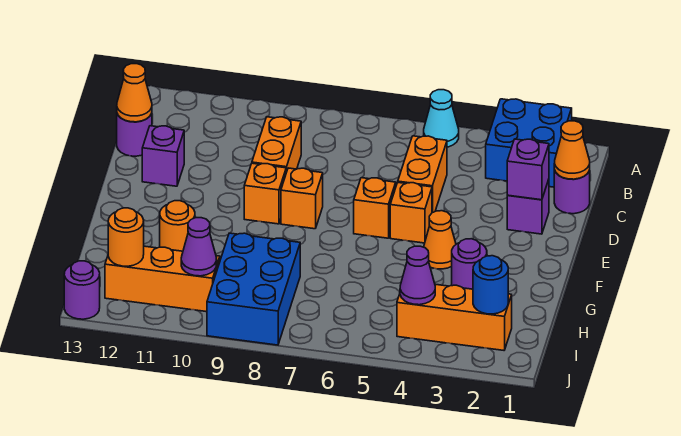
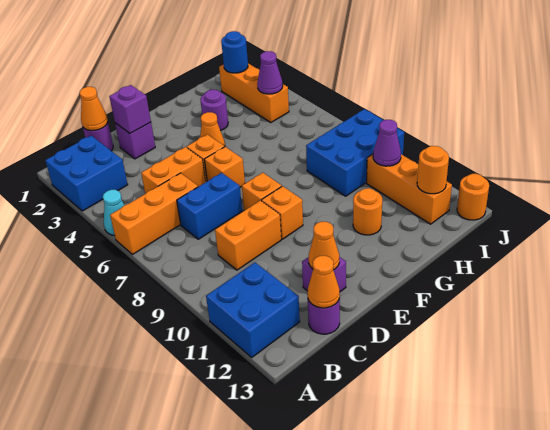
none -> orange 1x3 brick [110,173,198,255]
none -> blue 2x2 brick [206,263,300,357]
none -> blue 1x2 brick [177,173,242,239]
none -> orange 1x1 cone [308,222,339,270]
purple 1x1 round brick [64,261,100,319] -> orange 1x1 round brick [457,174,489,220]

